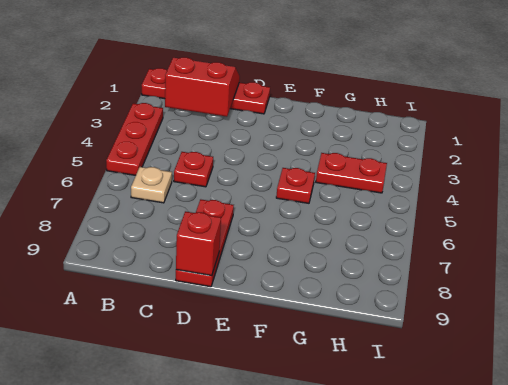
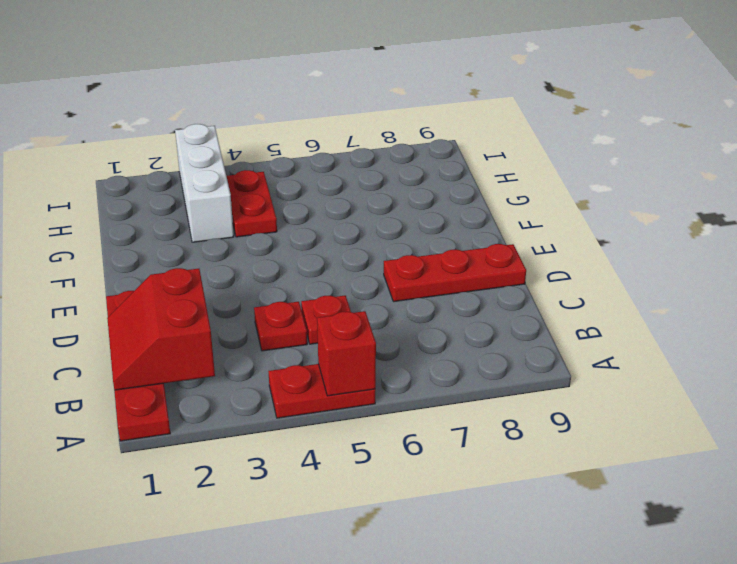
red 1x3 plate [106,103,163,175] -> red 1x2 plate [268,364,375,418]
tan 1x1 plate [131,167,172,203] -> none
red 1x1 brick [176,211,221,276] -> red 1x1 brick moved to [317,311,376,396]
red 1x1 plate [276,168,315,203] -> red 1x1 plate moved to [254,302,307,351]
none -> white 1x3 brick [175,124,234,242]

